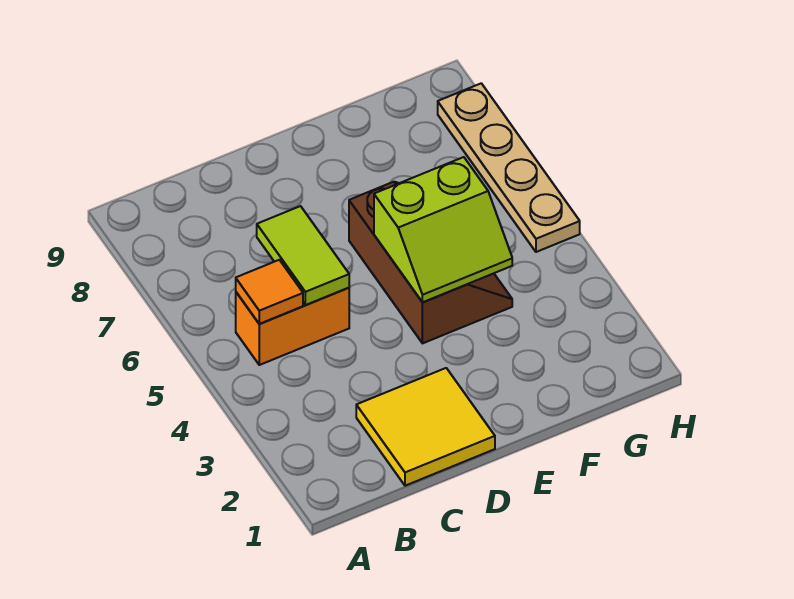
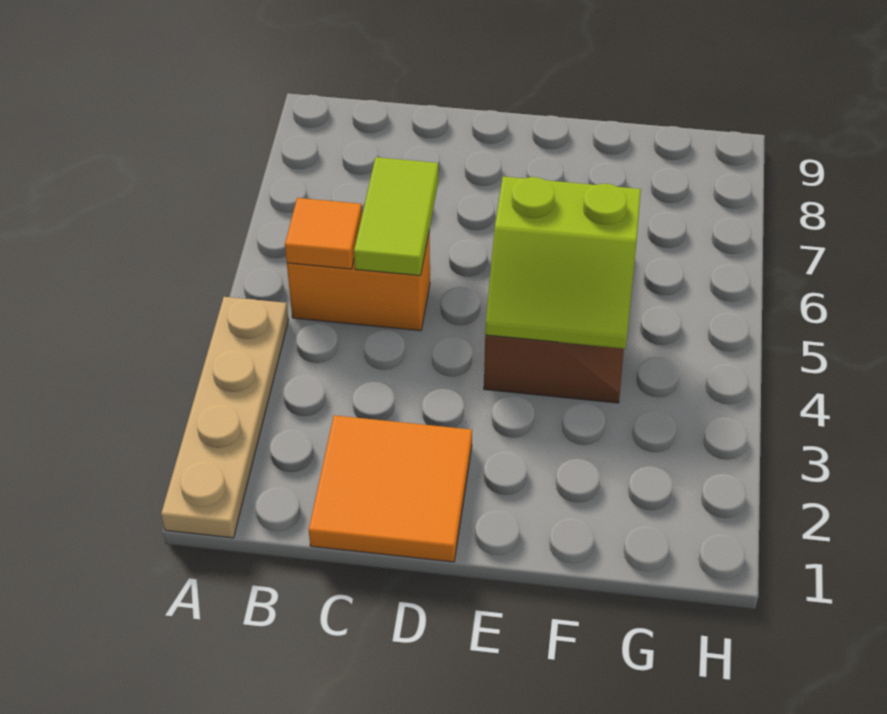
yellow 2x2 tile [356,368,495,486] -> orange 2x2 tile [309,415,472,562]
tan 1x4 plate [438,83,580,252] -> tan 1x4 plate moved to [161,297,288,538]

